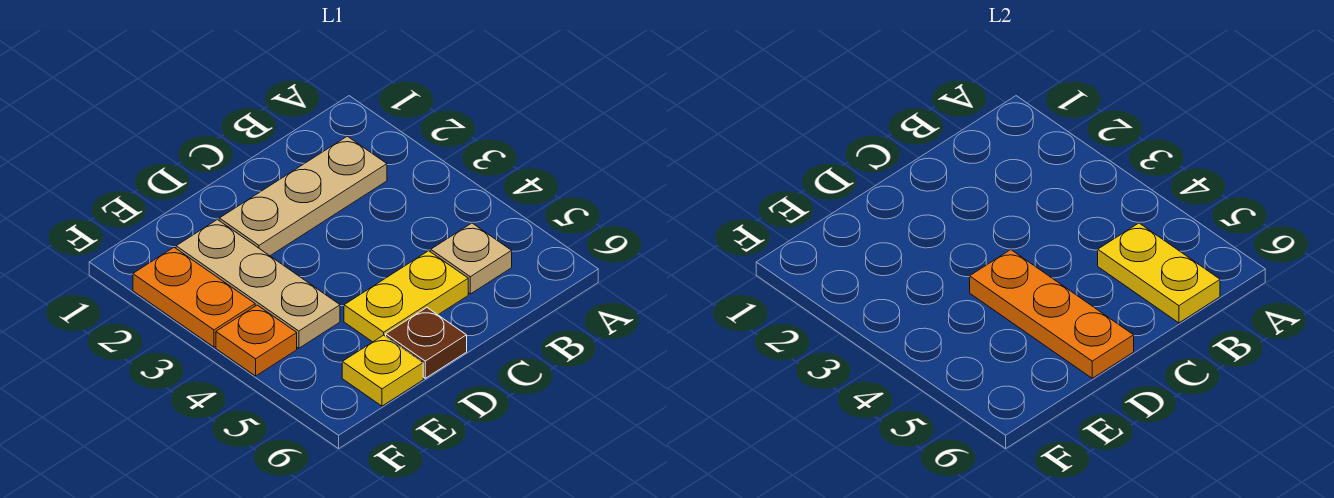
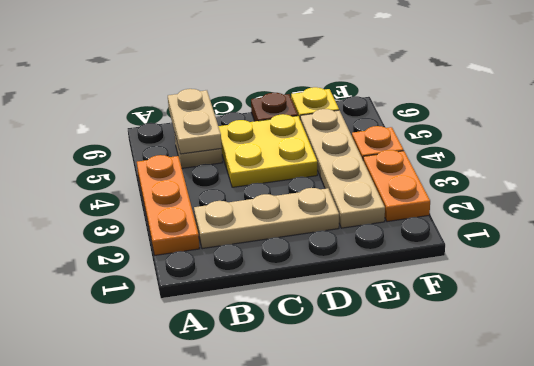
yellow 1x2 plate [1098,223,1220,323] -> tan 1x2 plate [168,89,222,154]
yellow 1x2 plate [344,251,468,342] -> yellow 2x2 plate [218,114,317,187]
orange 1x3 plate [970,250,1134,378] -> orange 1x3 plate moved to [137,155,200,255]
tan 1x3 plate [176,220,340,348] -> tan 1x4 plate [300,109,385,228]

